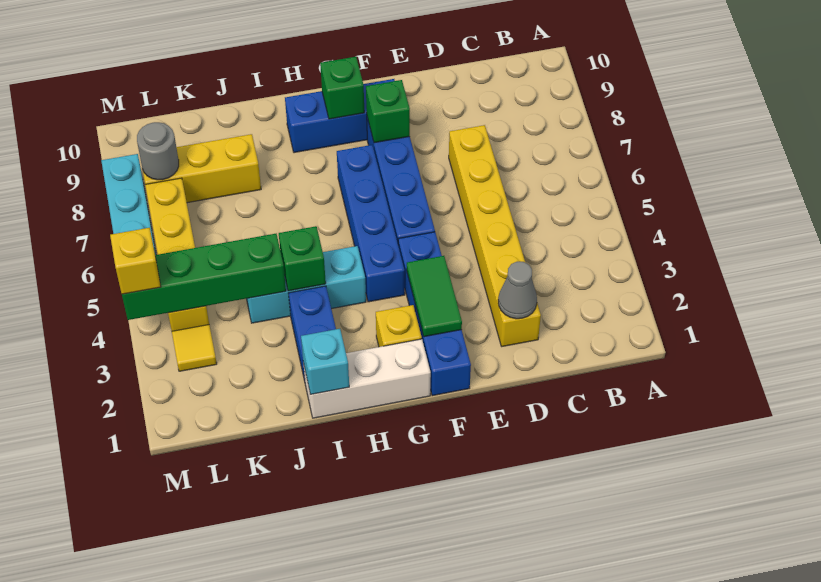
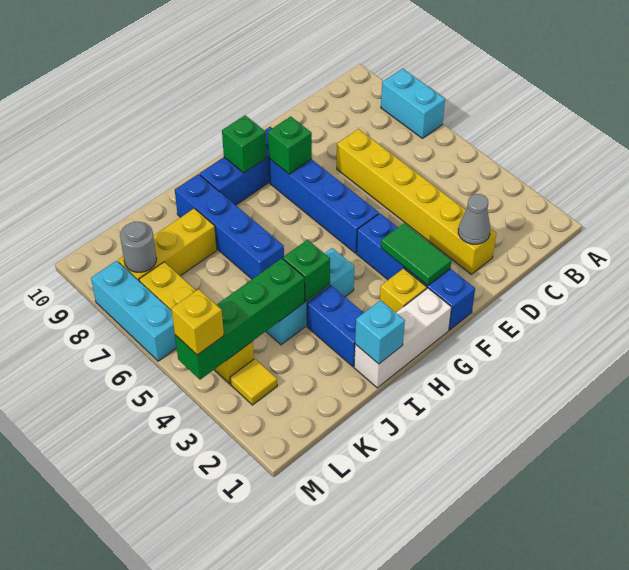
none -> cyan 1x2 brick [381,69,445,138]
blue 1x4 brick [337,145,405,302] -> blue 1x4 brick moved to [175,174,284,279]

